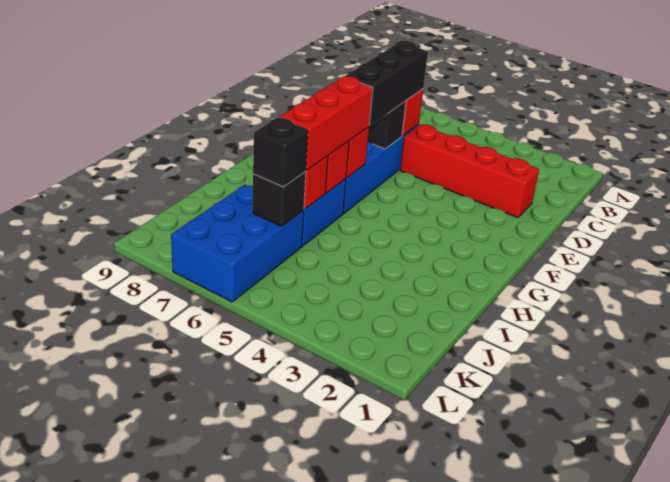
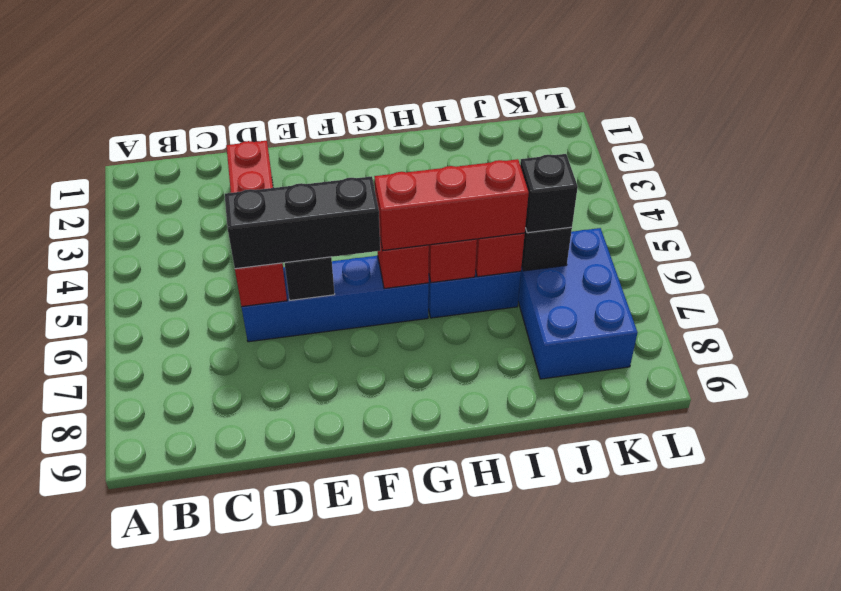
blue 2x3 brick [171,185,304,302] -> blue 2x3 brick turned to [518,228,638,379]

